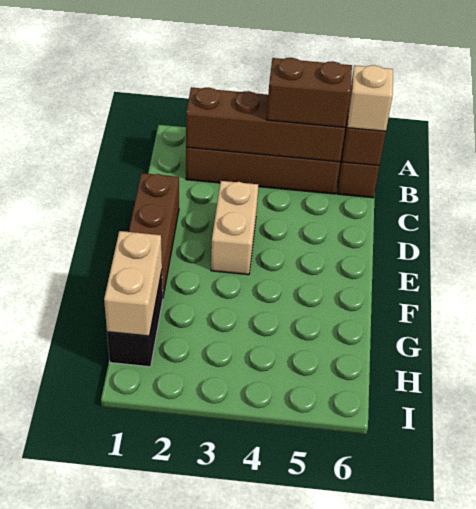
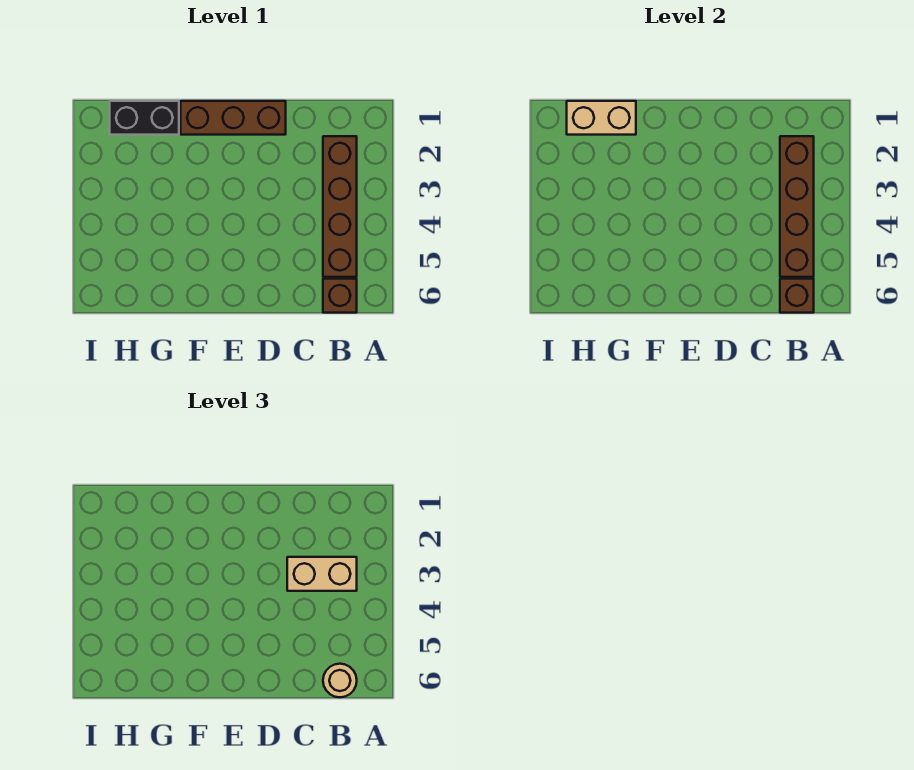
brown 1x2 brick [267,58,352,128] -> none
tan 1x1 brick [347,65,393,131] -> tan 1x1 round brick [323,664,357,697]
tan 1x2 brick [211,181,258,275] -> tan 1x2 brick moved to [287,557,357,591]

